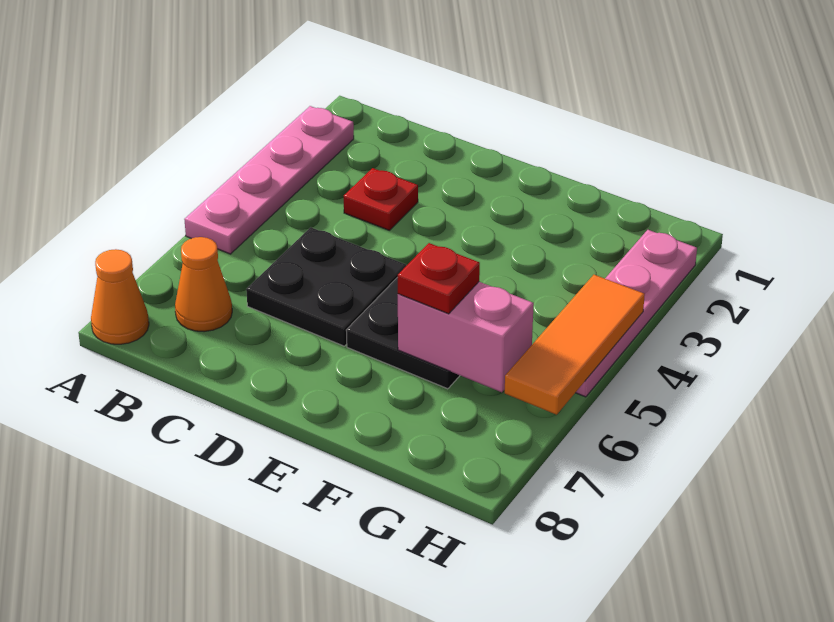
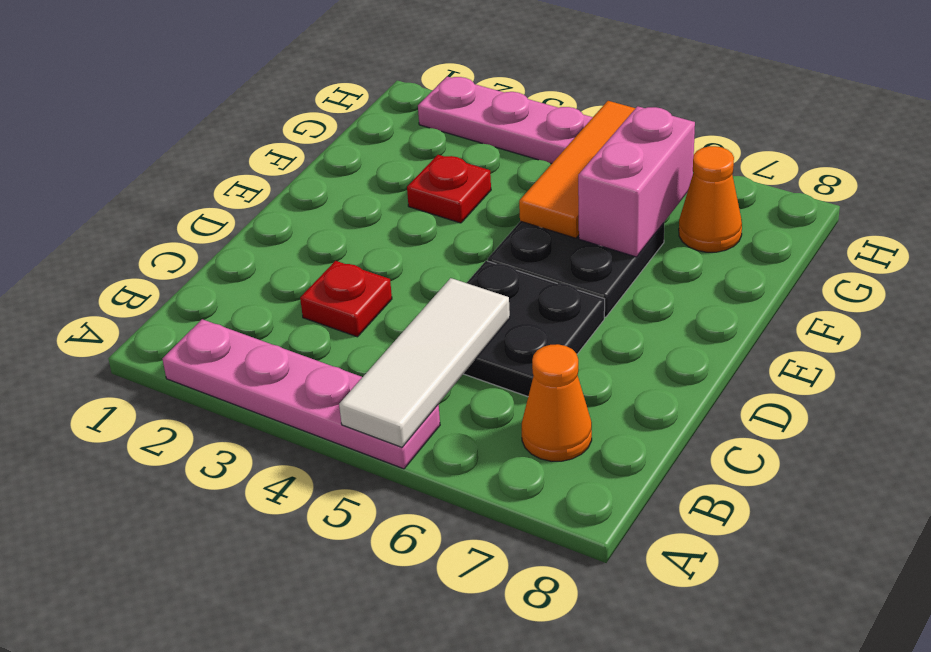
none -> white 1x3 tile [339,278,510,447]
orange 1x1 cone [91,249,149,344] -> orange 1x1 cone moved to [679,146,742,252]
red 1x1 plate [398,243,480,314] -> red 1x1 plate moved to [407,155,491,223]
orange 1x3 tile [505,275,645,415] -> orange 1x3 tile turned to [519,101,635,238]

